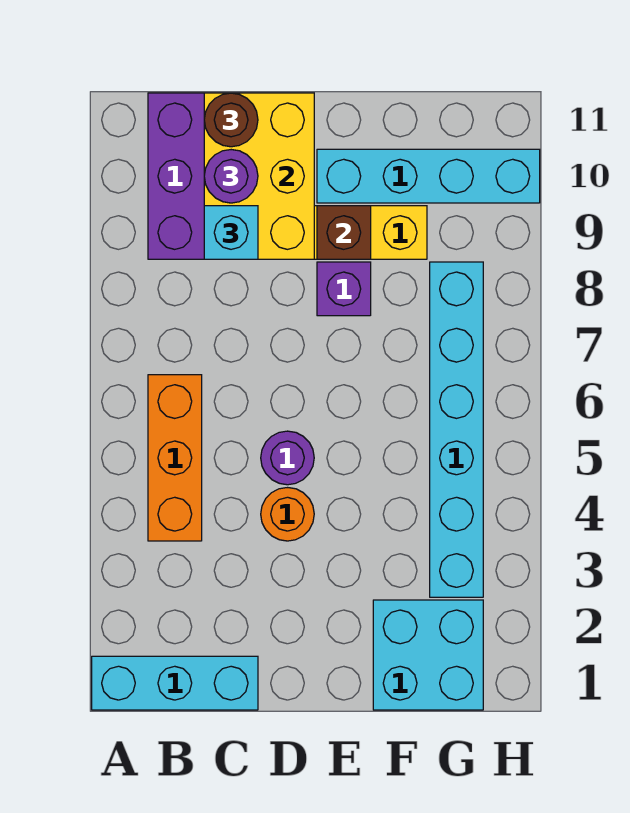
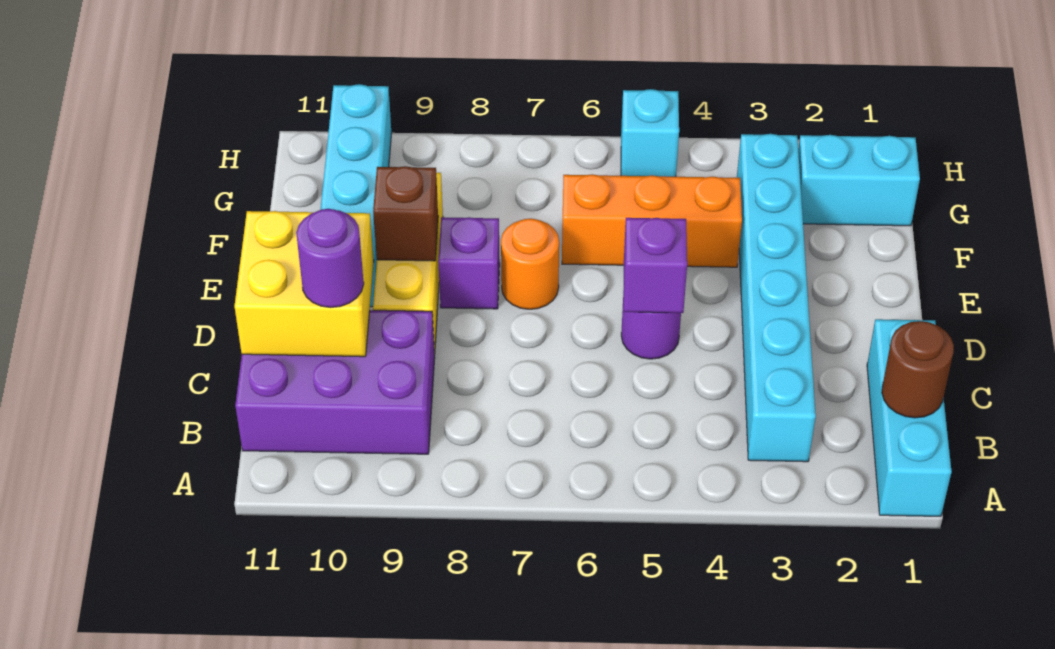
orange 1x3 brick [148,375,202,541] -> orange 1x3 brick moved to [562,174,742,267]
yellow 2x3 brick [204,93,314,259] -> yellow 2x2 brick [235,211,374,357]
cyan 1x1 brick [204,206,258,259] -> cyan 1x1 brick moved to [621,89,679,177]
brown 1x1 round brick [204,93,258,147] -> brown 1x1 round brick moved to [882,321,954,418]
orange 1x1 round brick [261,488,314,541] -> orange 1x1 round brick moved to [501,219,559,309]
none -> purple 1x1 brick [624,218,687,313]
cyan 2x2 brick [373,600,483,710] -> cyan 1x2 brick [798,135,920,226]
cyan 1x6 brick [430,262,483,597] -> cyan 1x6 brick turned to [737,134,816,462]

